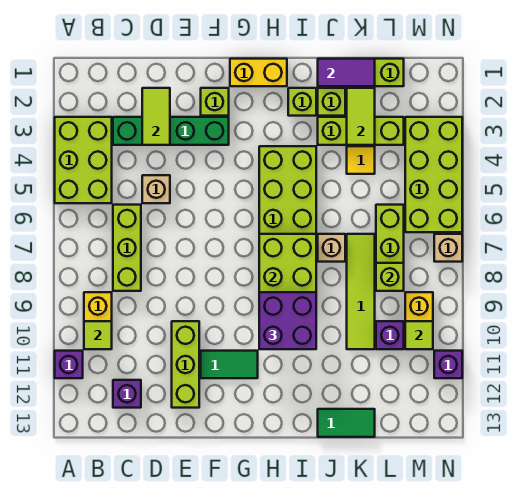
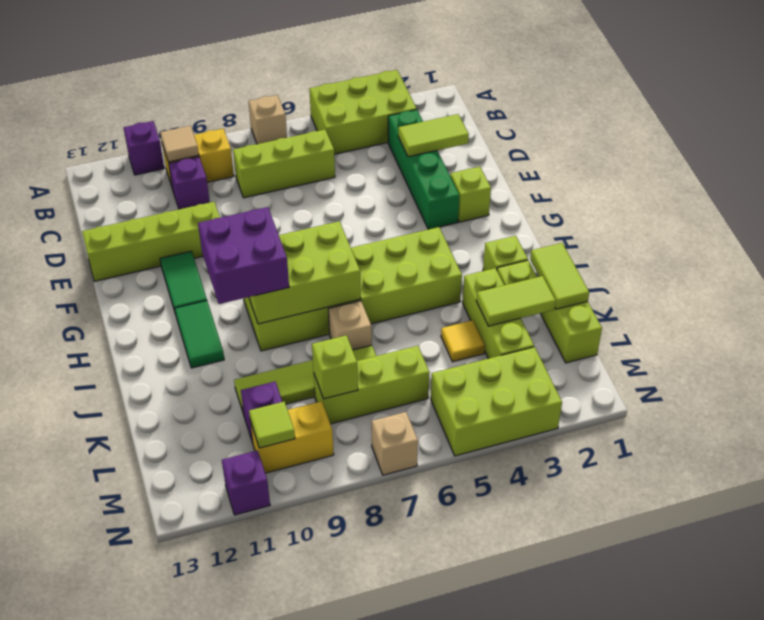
lime 1x1 tile [84,321,112,349] -> tan 1x1 tile [160,126,199,162]
purple 1x1 brick [113,380,141,408] -> purple 1x1 brick moved to [169,157,210,209]
tan 1x1 brick [142,175,170,203] -> tan 1x1 brick moved to [249,95,287,144]
lime 1x3 brick [172,321,199,408] -> lime 1x4 brick [82,202,220,281]
yellow 1x2 brick [230,59,287,86] -> none
purple 1x2 tile [318,59,375,86] -> lime 1x2 tile [530,243,589,309]
green 1x2 tile [318,409,375,437] -> green 1x2 tile moved to [175,301,224,368]
lime 2x4 brick [405,117,462,232] -> lime 2x3 brick [431,347,562,456]

